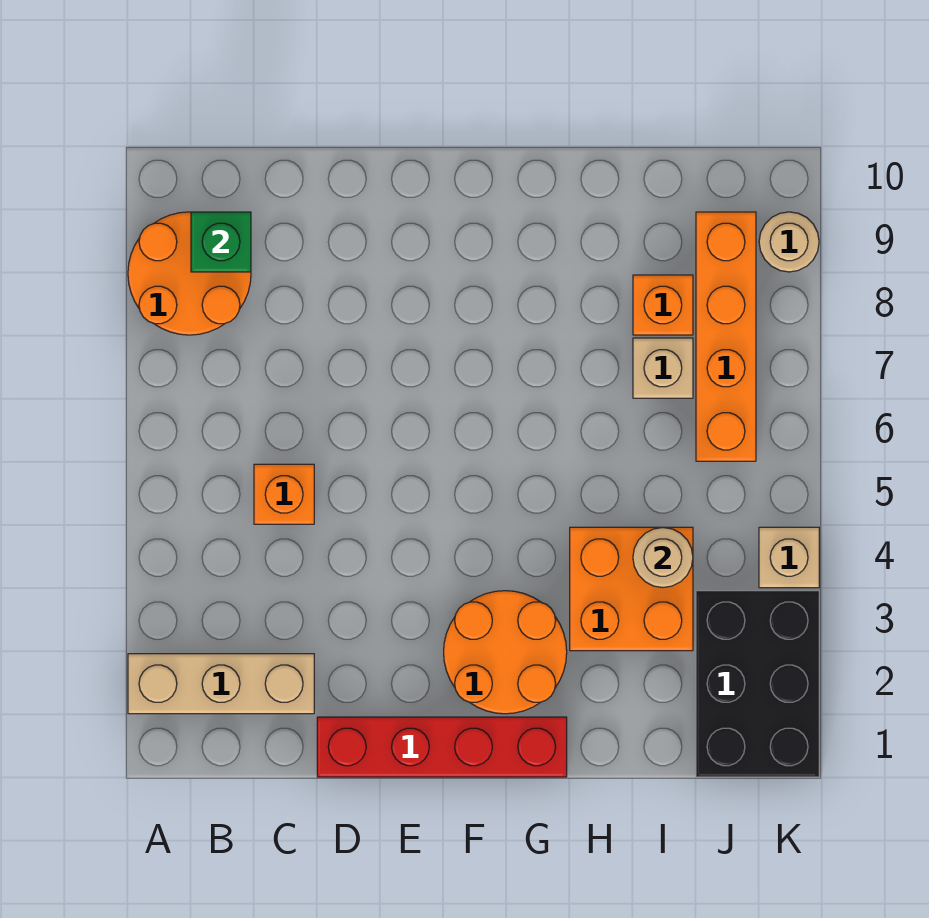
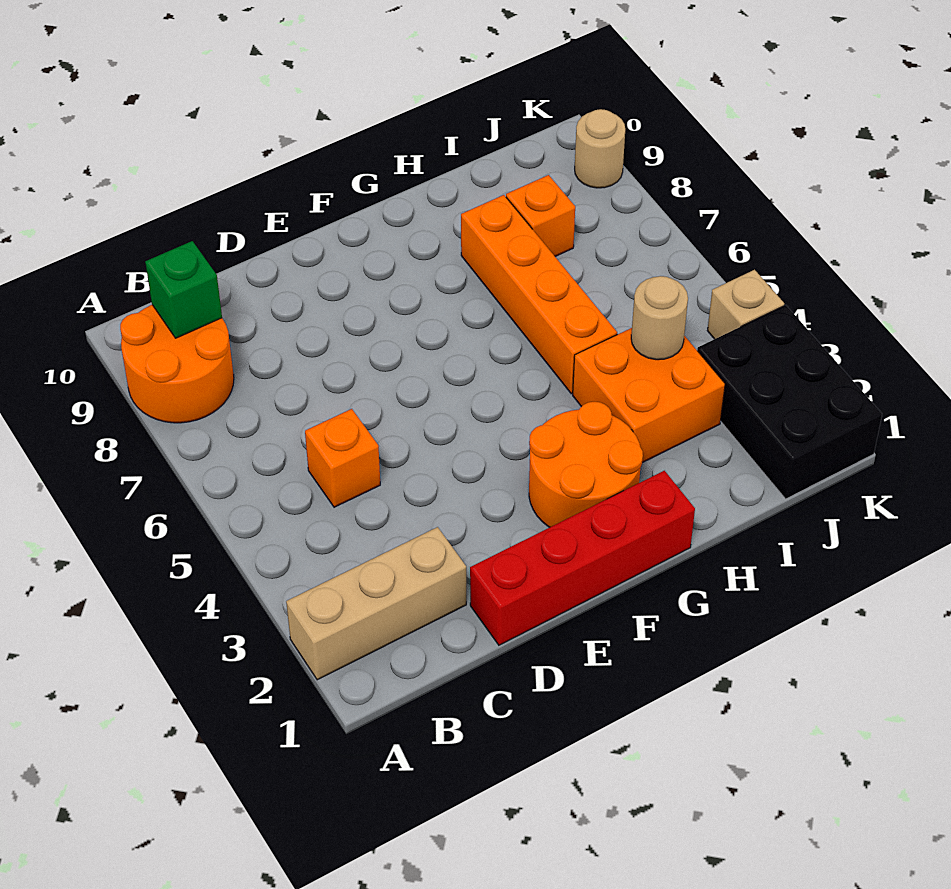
tan 1x1 brick [633,338,693,398] -> none
orange 1x4 brick [696,212,756,461] -> orange 1x4 brick moved to [461,195,617,394]

